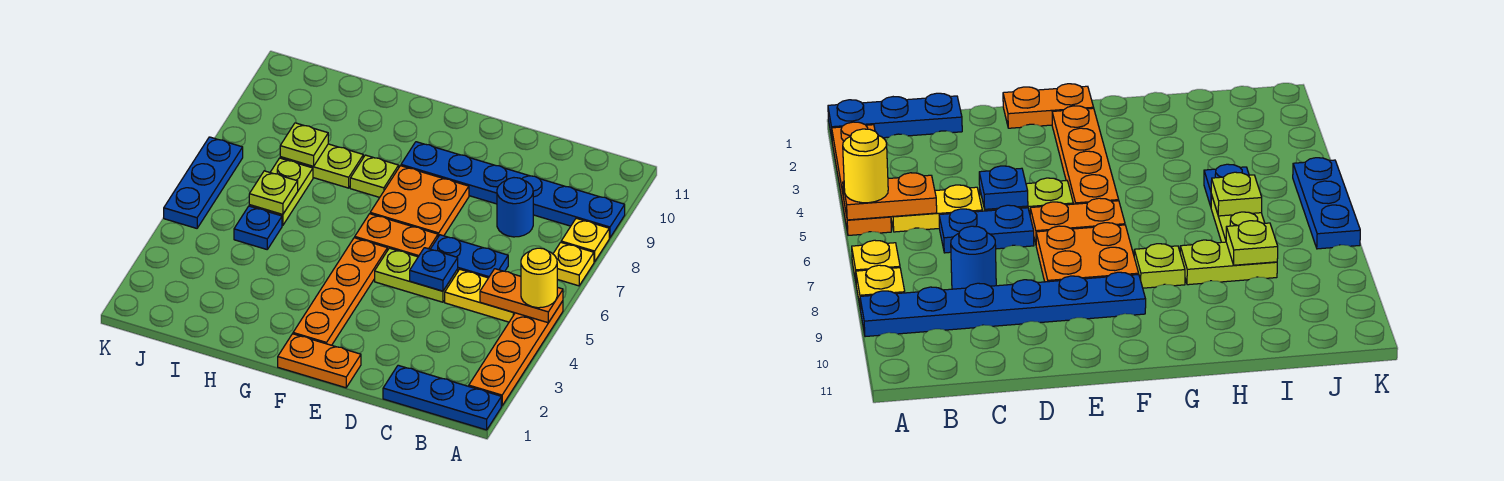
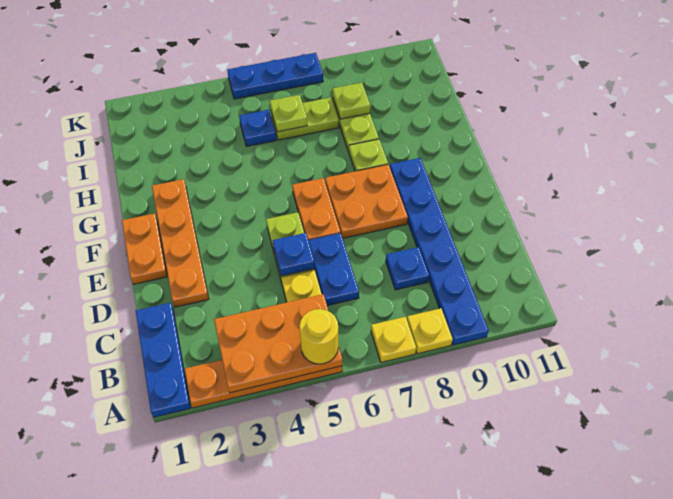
orange 1x2 plate [480,269,563,323] -> orange 2x3 plate [214,294,342,393]
blue 1x1 round brick [497,178,533,237] -> blue 1x1 plate [386,247,429,290]
orange 1x4 plate [293,238,387,345] -> orange 1x4 plate turned to [152,179,209,307]

